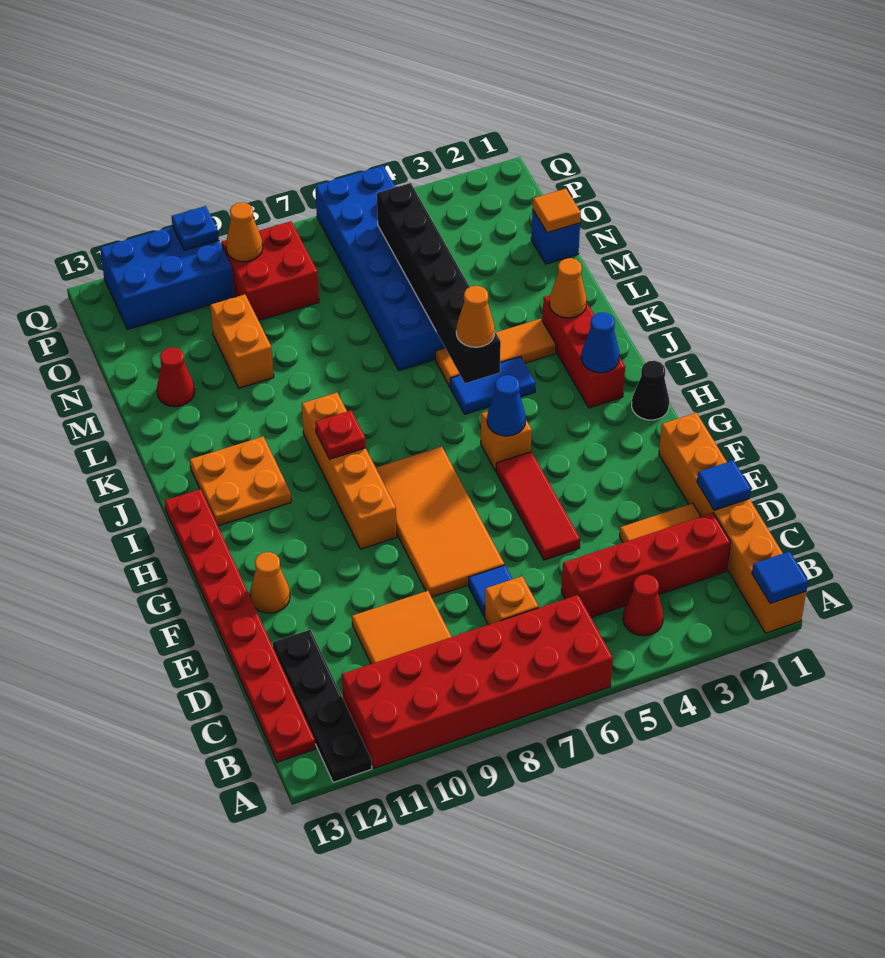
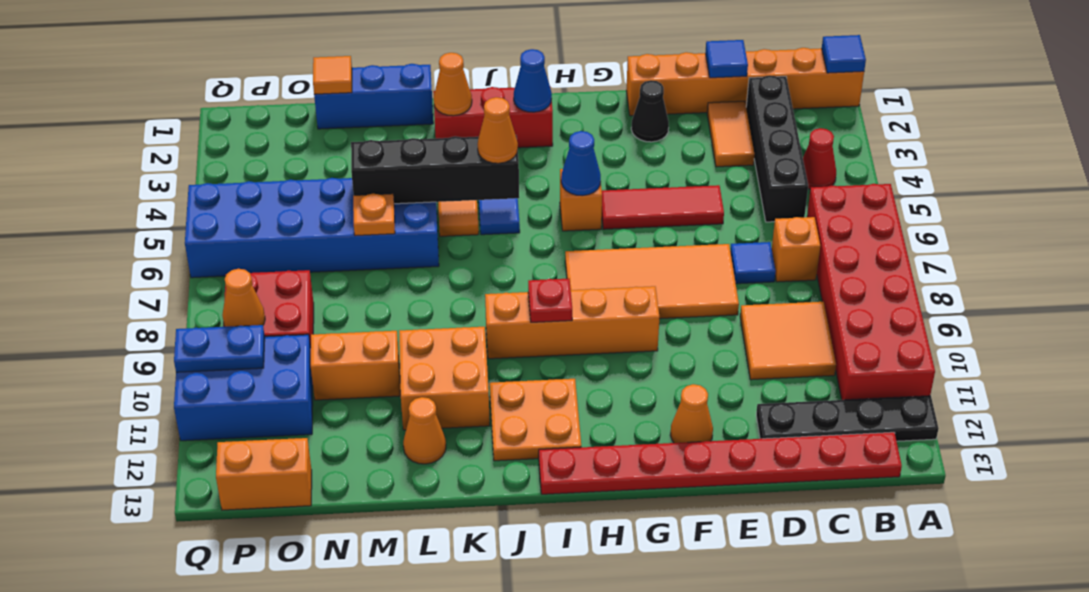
red 1x4 brick [561,513,731,617] -> black 1x4 brick [746,75,808,222]
black 1x1 cone [632,361,669,420] -> black 1x1 cone moved to [631,80,669,142]
black 1x6 brick [377,183,501,383] -> black 1x4 brick [351,135,519,204]
none -> orange 2x2 brick [399,327,490,430]
none -> orange 1x1 cone [403,397,446,464]
none -> orange 1x1 plate [353,194,395,236]
red 1x1 cone [157,347,195,407] -> none
blue 1x1 brick [531,210,580,264] -> blue 1x3 brick [314,64,433,129]
none -> orange 1x2 brick [216,438,312,510]
blue 2x3 brick [100,227,234,329] -> blue 2x3 brick turned to [174,335,313,441]
blue 1x1 plate [172,206,219,250] -> blue 1x2 plate [174,325,265,372]

